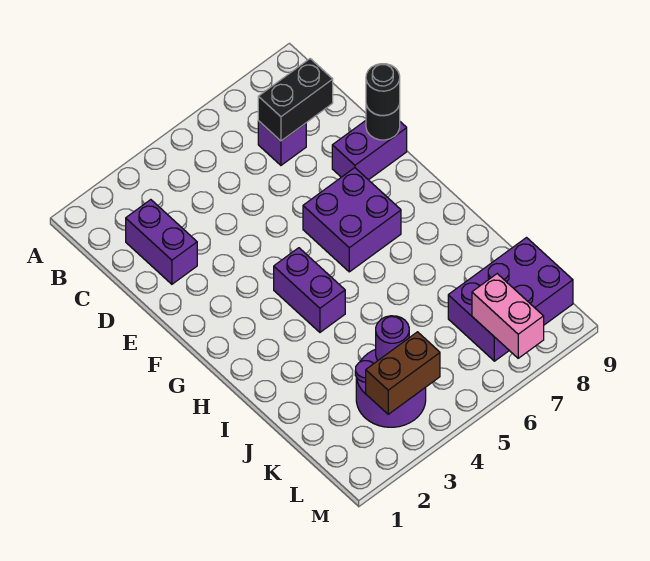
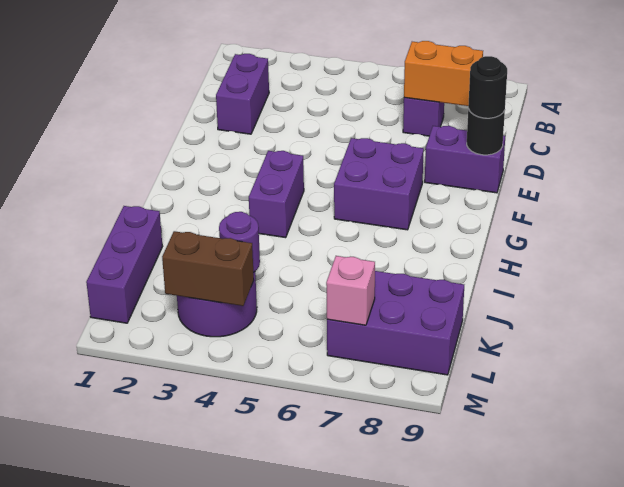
black 1x2 brick [258,59,333,141] -> orange 1x2 brick [404,41,483,106]
none -> purple 1x3 brick [86,206,163,323]
pink 1x2 brick [472,274,544,358] -> pink 1x1 brick [326,256,375,325]

